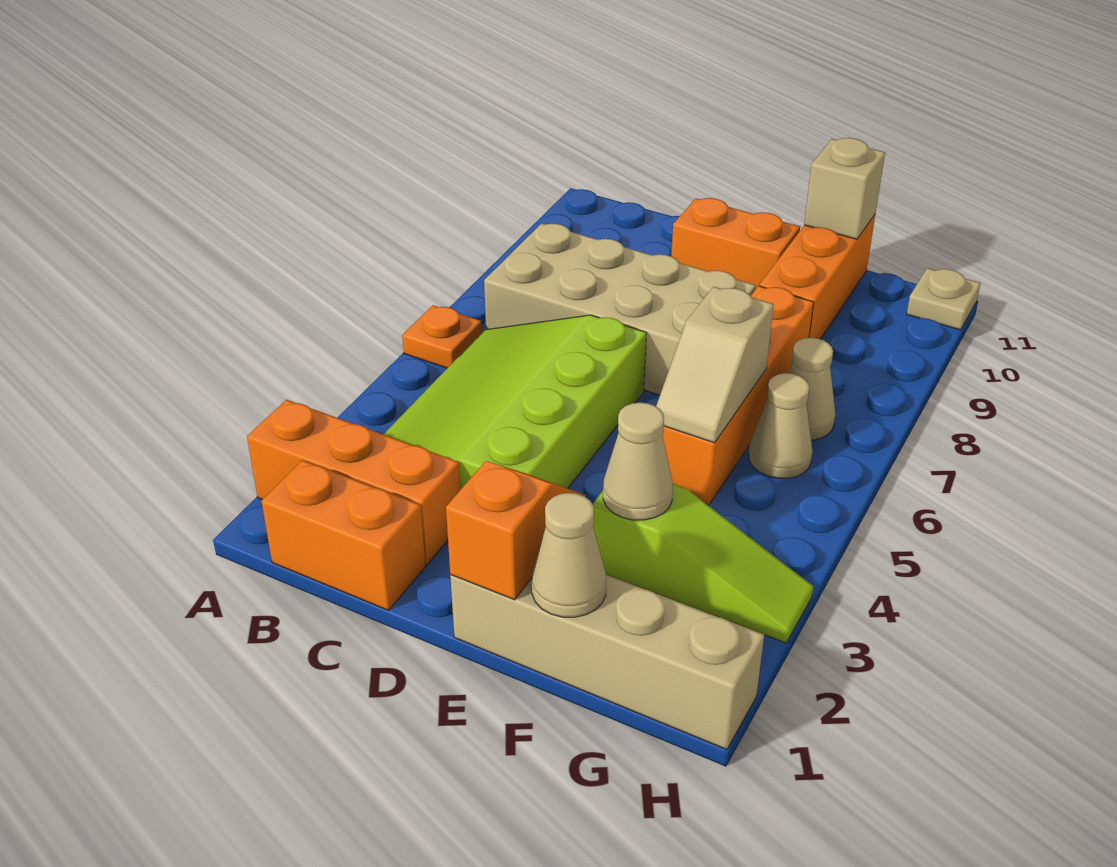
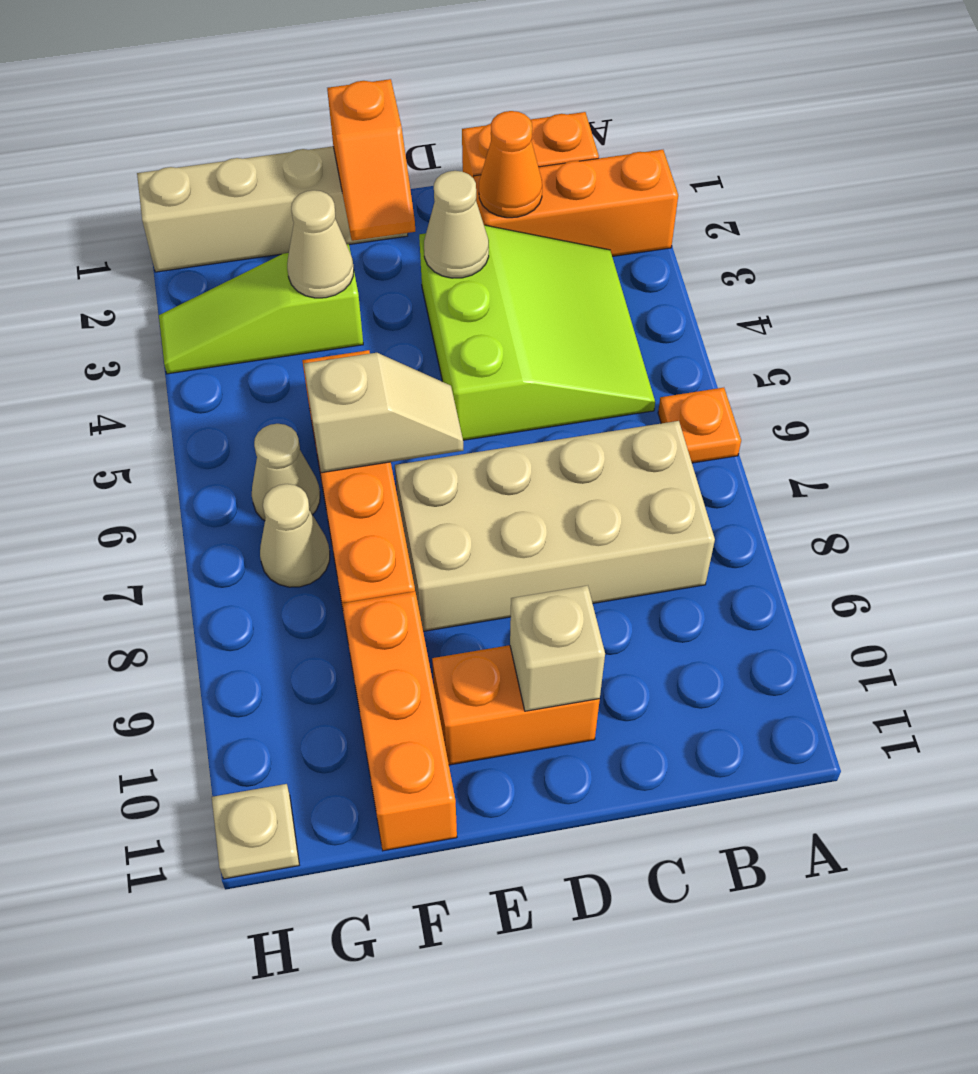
lime 3x4 slope [384,315,647,490] -> lime 3x3 slope [419,225,655,440]
none -> orange 1x1 cone [479,111,542,218]
tan 1x1 cone [532,493,606,617] -> tan 1x1 cone moved to [424,171,489,278]
tan 1x2 slope [656,287,774,443] -> tan 1x2 slope turned to [304,353,463,473]
tan 1x1 brick [804,138,885,239] -> tan 1x1 brick moved to [510,586,605,711]

